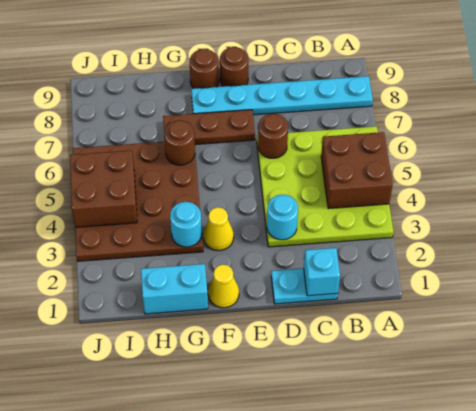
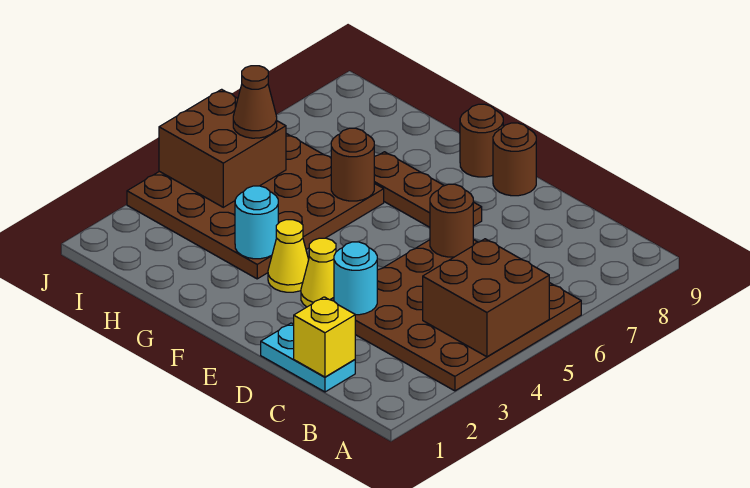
lime 4x4 plate [257,126,393,247] -> brown 4x4 plate [330,240,581,391]
cyan 1x6 plate [191,76,373,115] -> none
cyan 1x1 brick [304,248,340,296] -> yellow 1x1 brick [294,297,355,377]
yellow 1x1 cone [208,265,239,308] -> yellow 1x1 cone moved to [301,238,336,307]
cyan 1x2 brick [141,264,208,314] -> none
none -> brown 1x1 cone [233,66,277,138]

